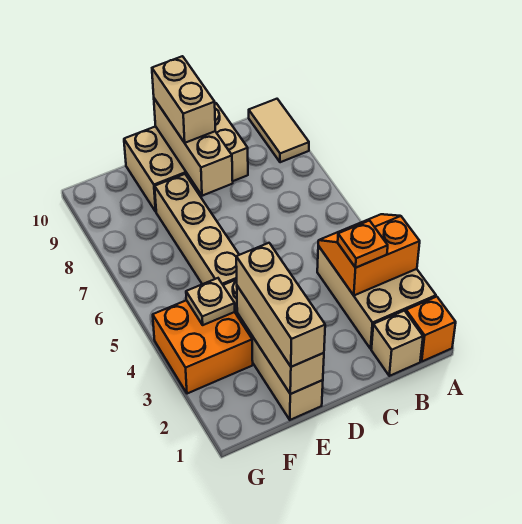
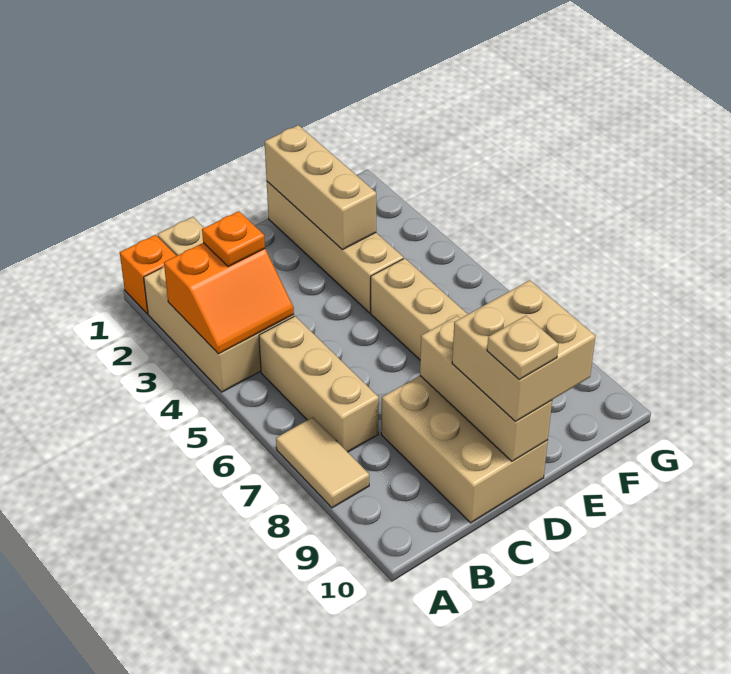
tan 1x2 tile [249,99,309,162] -> tan 1x2 tile moved to [276,417,369,508]
tan 2x3 brick [124,103,248,212] -> tan 2x3 brick turned to [381,376,548,523]
tan 1x2 brick [152,56,215,143] -> tan 2x2 brick [452,280,596,421]
tan 1x3 brick [236,243,325,367] -> tan 1x3 brick moved to [259,316,379,452]
orange 2x2 brick [153,300,253,394] -> none
tan 1x1 plate [186,278,235,325] -> tan 1x1 plate moved to [487,316,558,379]

